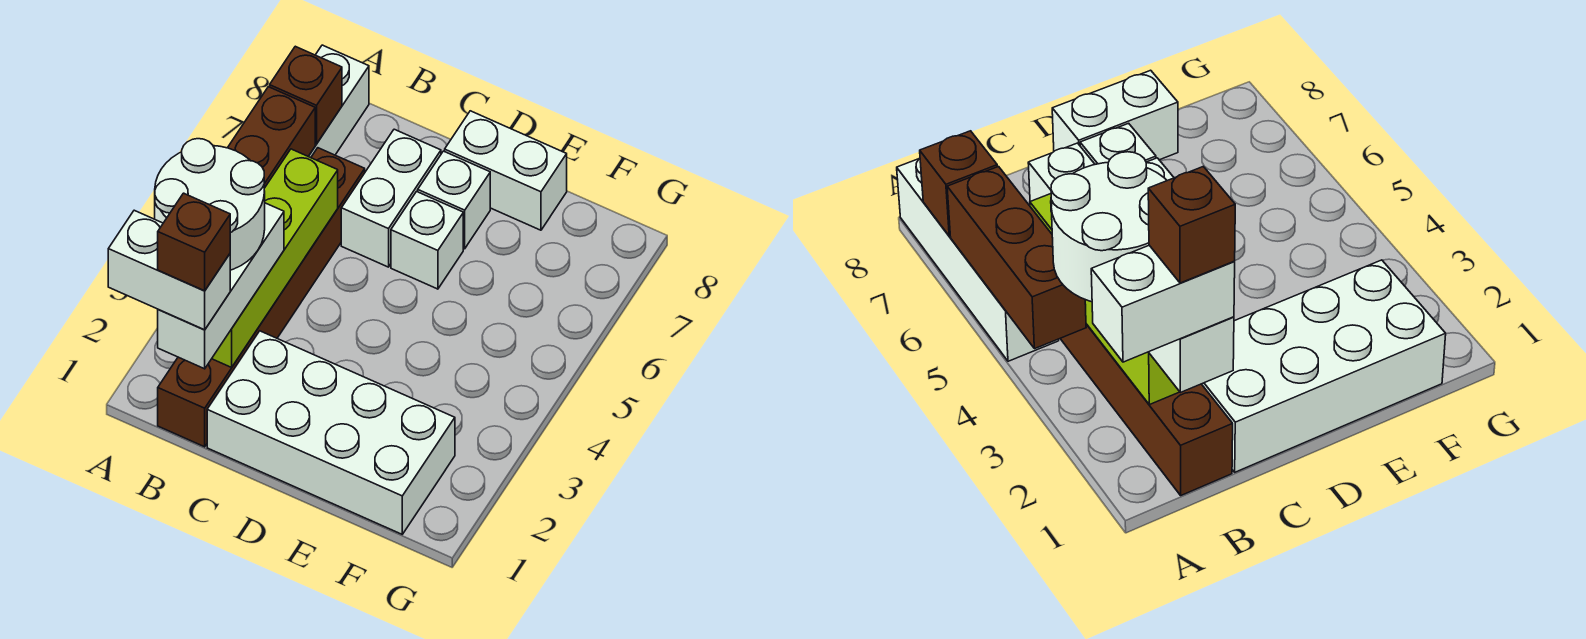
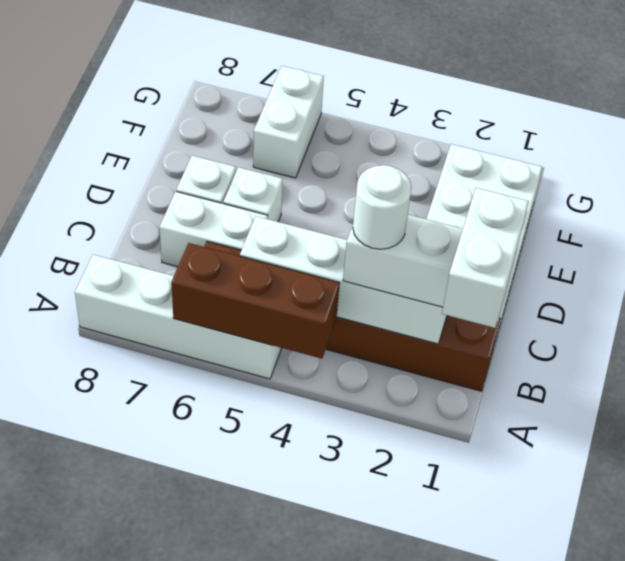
white 2x2 round brick [155,139,265,270] -> white 1x1 round brick [353,165,412,249]
brown 1x1 brick [270,46,342,144] -> none
brown 1x1 brick [158,193,230,291] -> none
lime 1x4 brick [212,149,338,367] -> white 1x4 brick [240,216,447,344]
white 1x2 brick [445,111,567,230] -> white 1x2 brick moved to [253,66,324,178]

